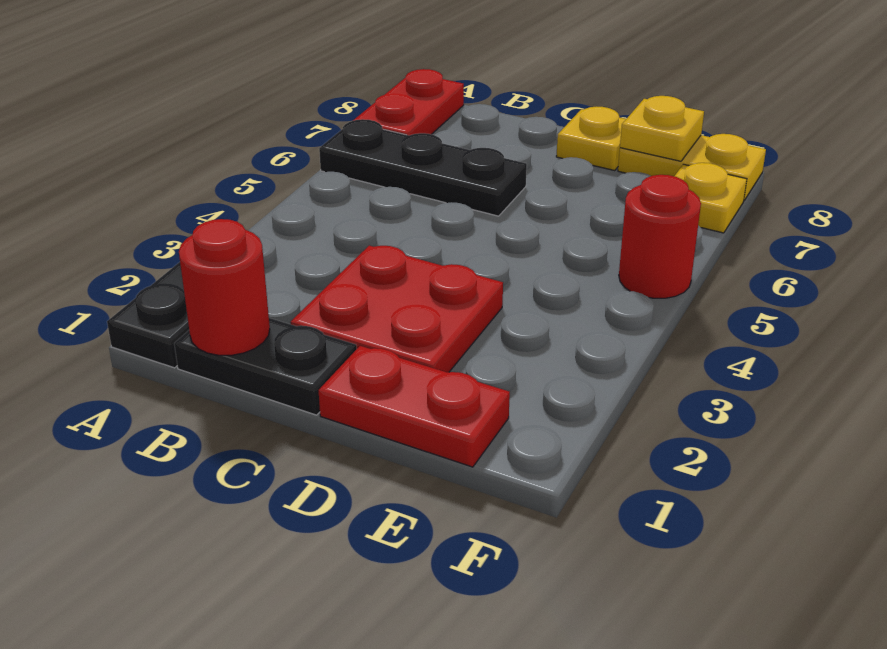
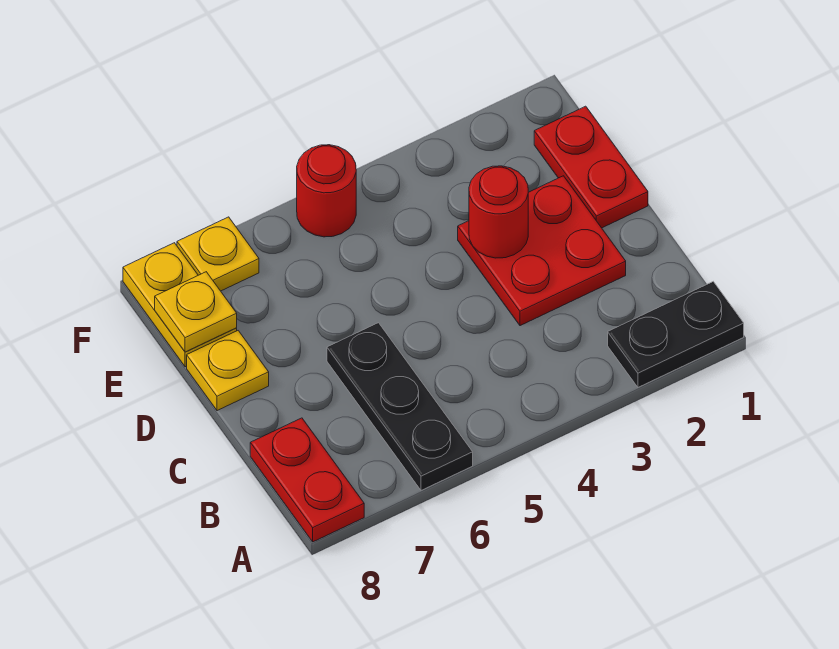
red 1x2 plate [353,69,464,135] -> red 1x2 plate turned to [250,418,364,542]
black 1x2 plate [174,318,357,415] -> none
red 1x1 round brick [179,219,270,355] -> red 1x1 round brick moved to [469,166,528,258]

